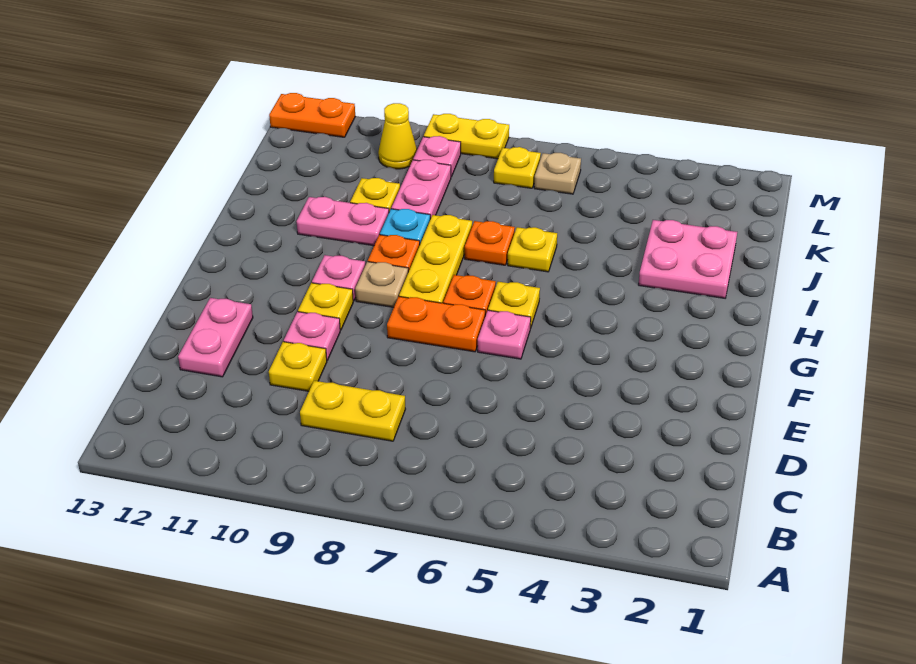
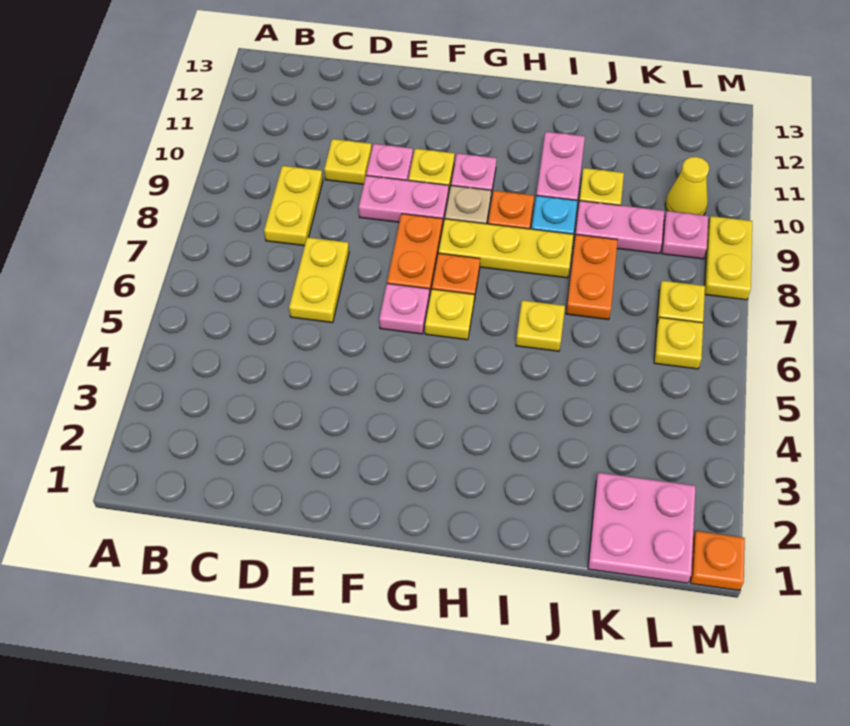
none -> yellow 1x2 plate [289,237,349,323]
pink 1x2 plate [178,298,253,377] -> pink 1x2 plate moved to [359,176,449,227]
pink 2x2 plate [639,220,737,298] -> pink 2x2 plate moved to [588,473,696,583]
orange 1x1 plate [465,221,515,265] -> orange 1x1 plate moved to [690,531,745,590]
tan 1x1 plate [534,153,581,194] -> yellow 1x1 plate [654,317,703,369]
orange 1x2 plate [269,93,355,137] -> orange 1x2 plate moved to [566,235,618,320]

